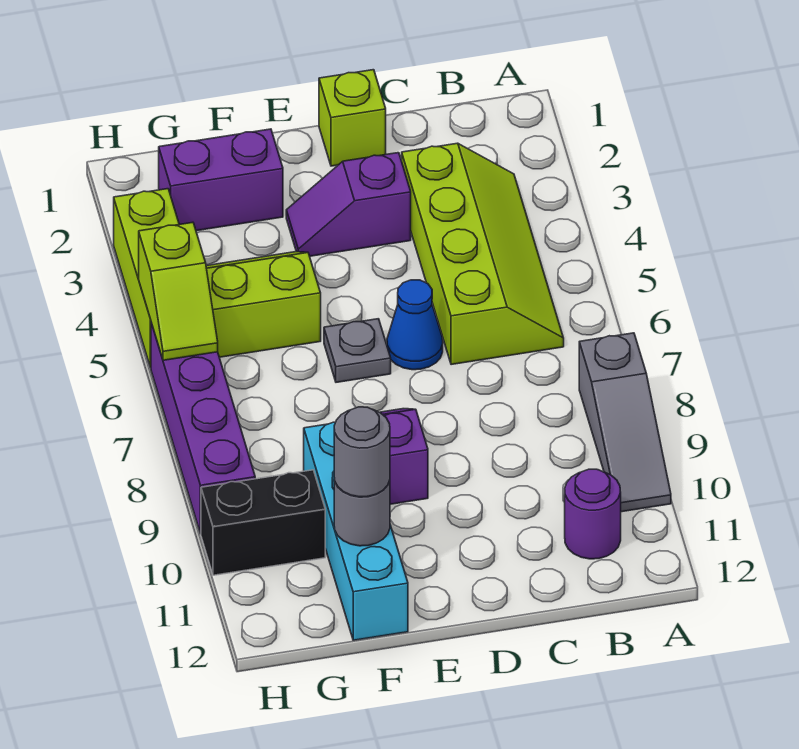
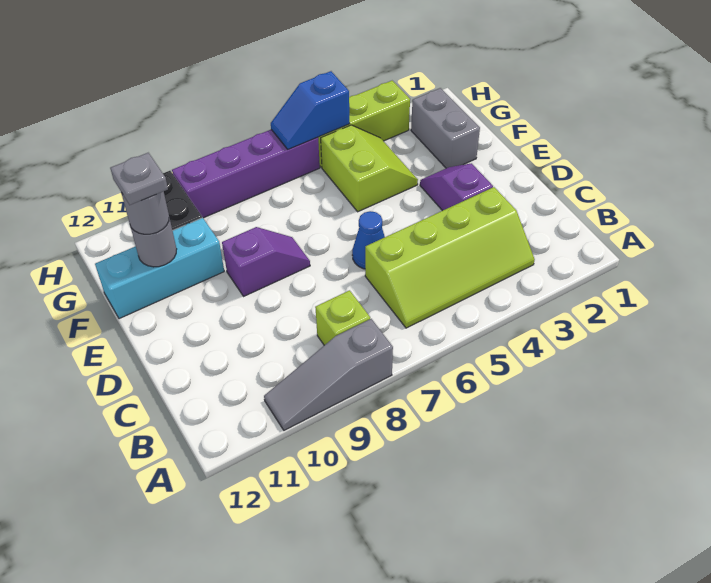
purple 1x1 round brick [565,469,621,559] -> none
lime 1x1 brick [319,70,386,166] -> lime 1x1 brick moved to [315,290,370,345]
grey 1x1 plate [324,319,391,382] -> grey 1x1 plate moved to [110,153,168,205]
purple 1x2 brick [159,129,283,231] -> grey 1x2 brick [411,88,480,168]
cyan 1x4 brick [304,422,408,640] -> cyan 1x3 brick [95,218,224,319]
lime 1x2 slope [139,222,218,360] -> blue 1x2 slope [271,71,350,149]

